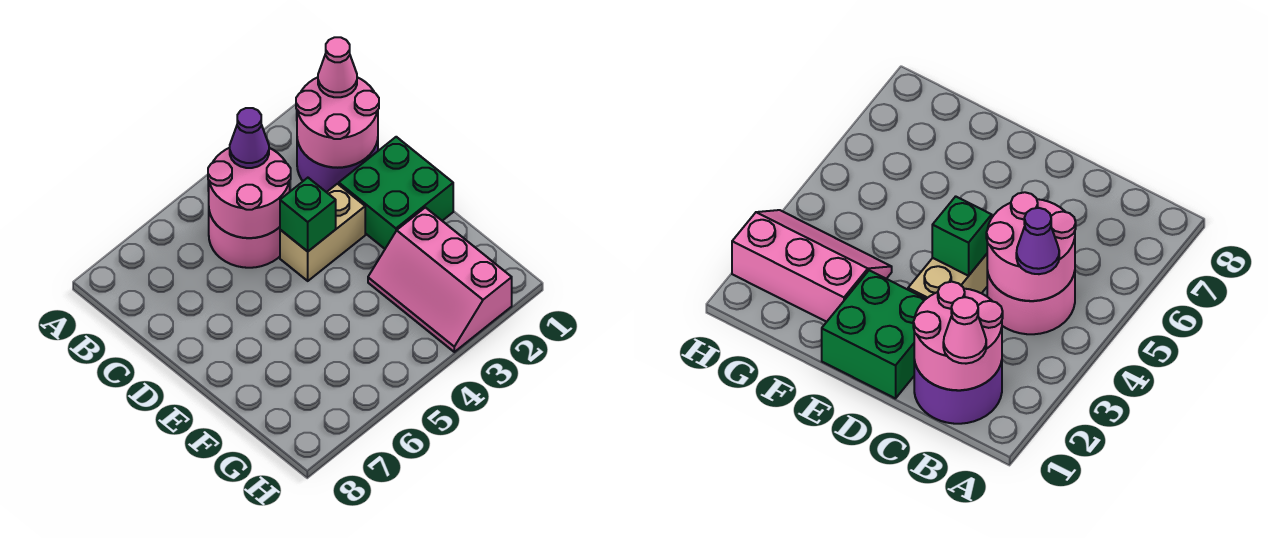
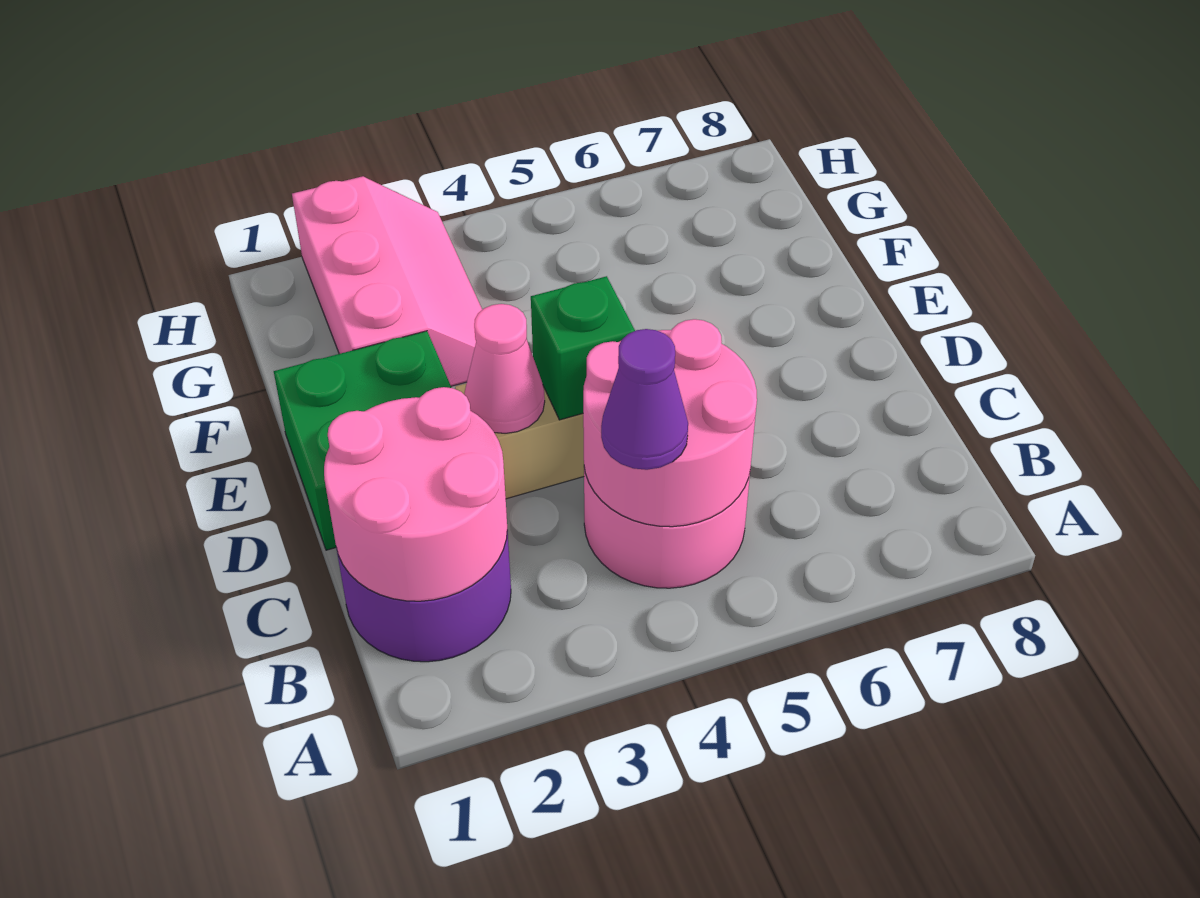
pink 1x1 cone [318,37,357,97] -> pink 1x1 cone moved to [464,304,545,433]

